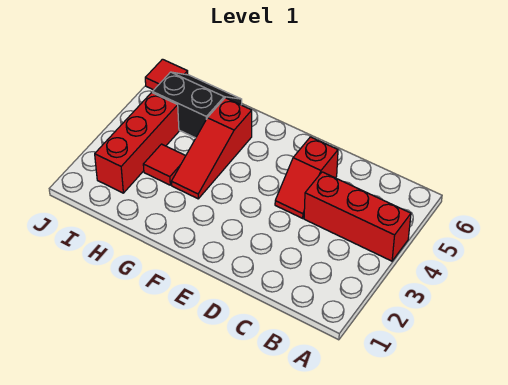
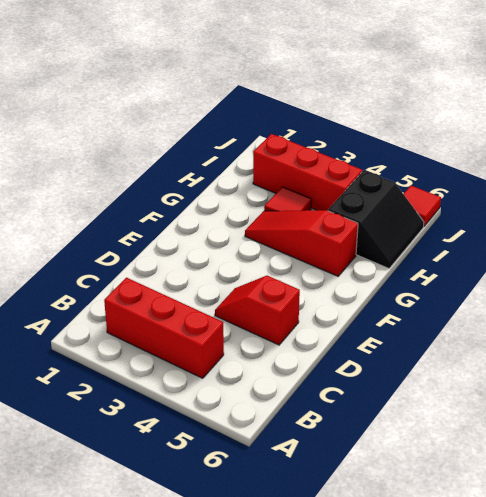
red 1x3 brick [304,172,411,261] -> red 1x3 brick turned to [104,278,224,378]

